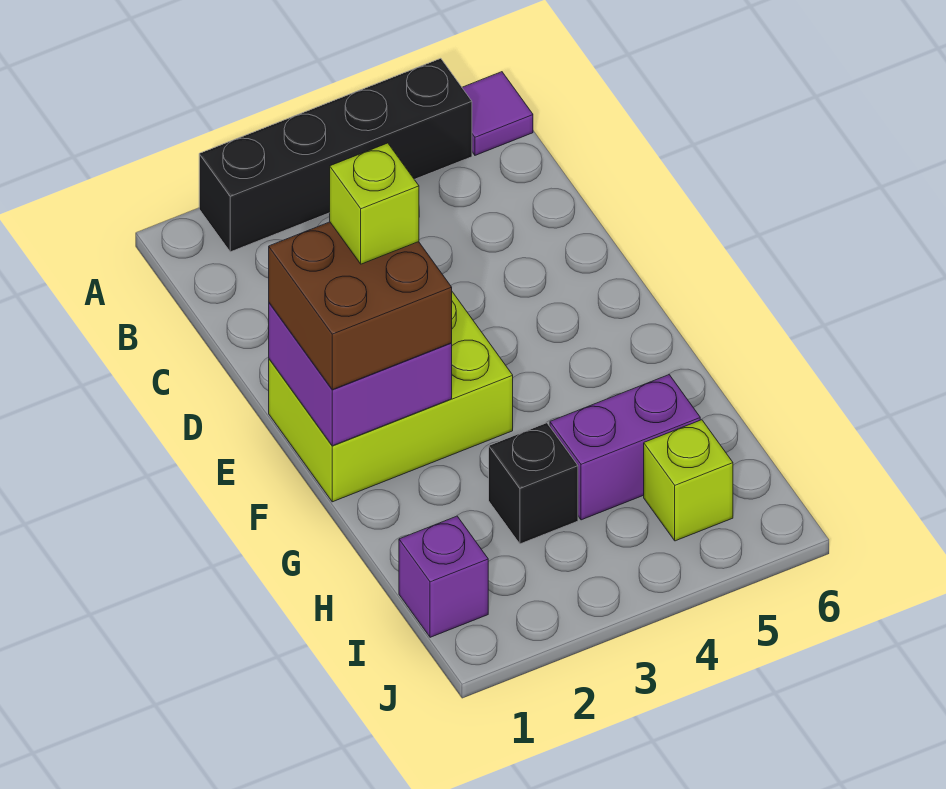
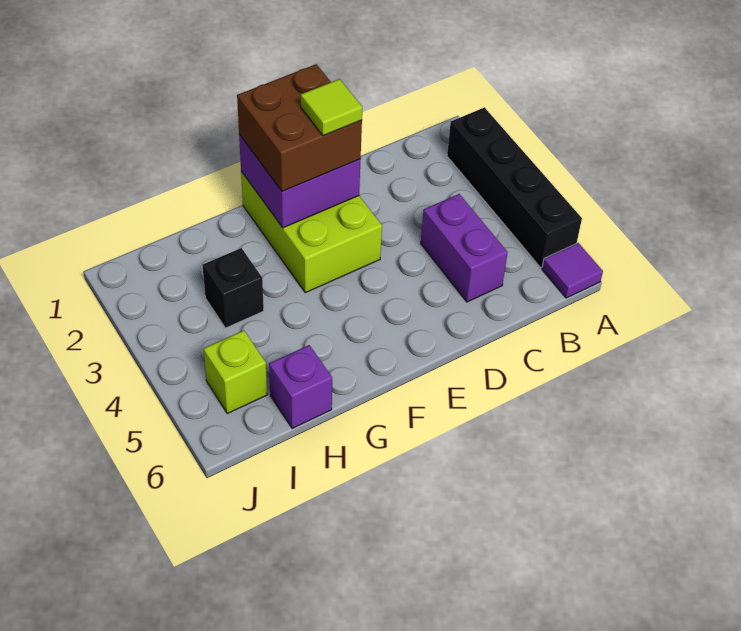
lime 1x1 brick [330,143,419,264] -> lime 1x1 tile [301,79,362,136]
purple 1x2 brick [550,375,700,520] -> purple 1x2 brick moved to [421,194,508,302]
purple 1x1 brick [399,516,488,637] -> purple 1x1 brick moved to [269,345,332,428]

